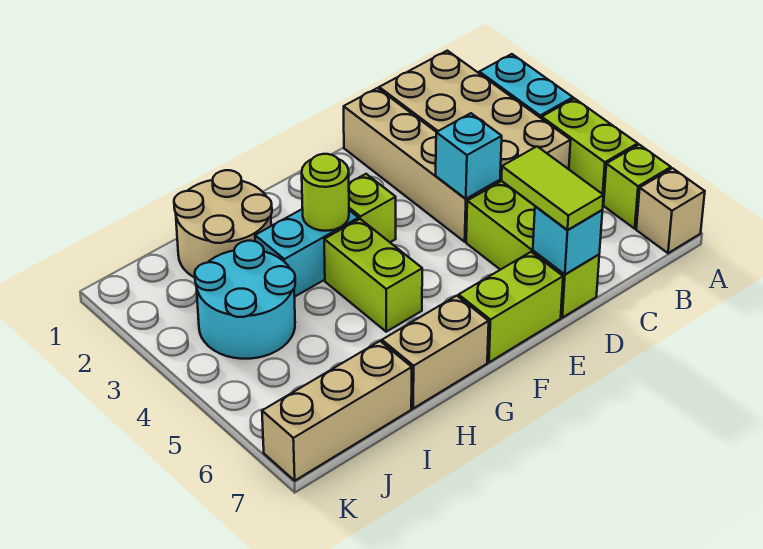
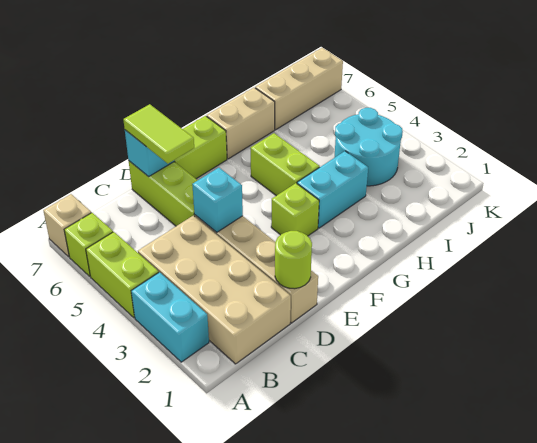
lime 1x1 round brick [302,154,349,231] -> lime 1x1 round brick moved to [275,231,312,289]
tan 2x2 round brick [174,170,272,278] -> none

